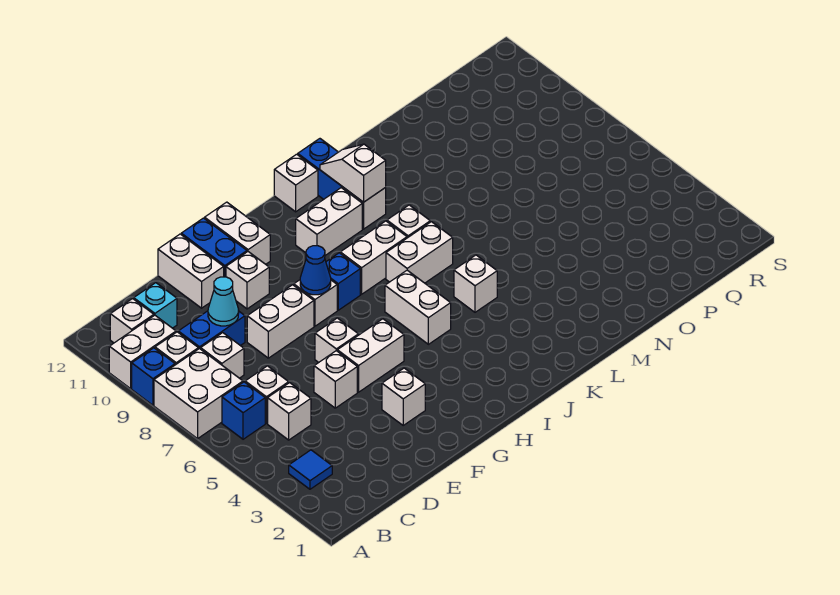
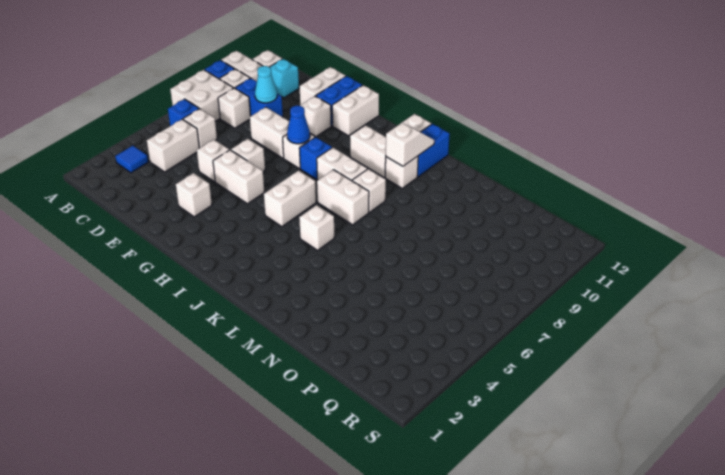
white 1x1 brick [268,383,311,440] -> white 1x2 brick [147,119,199,172]

